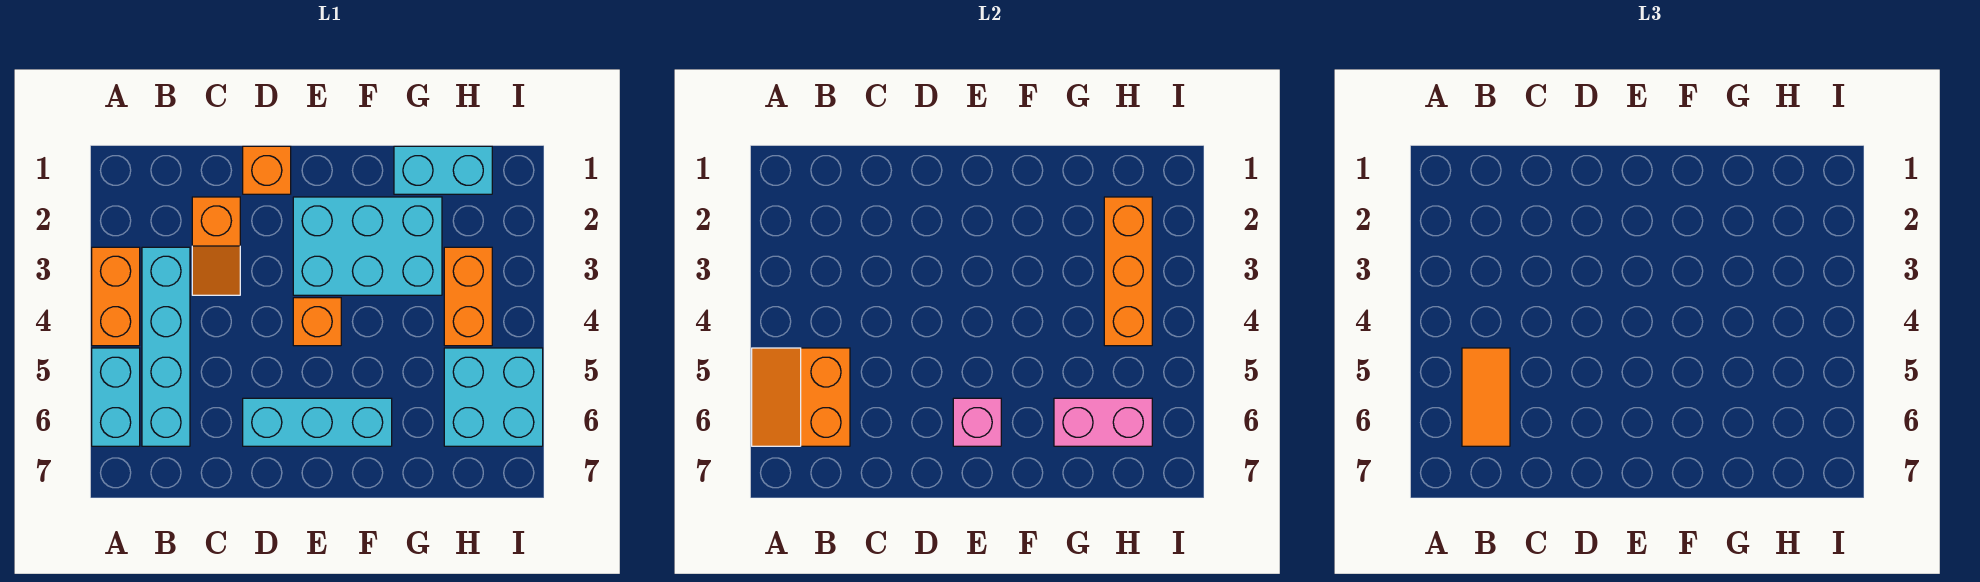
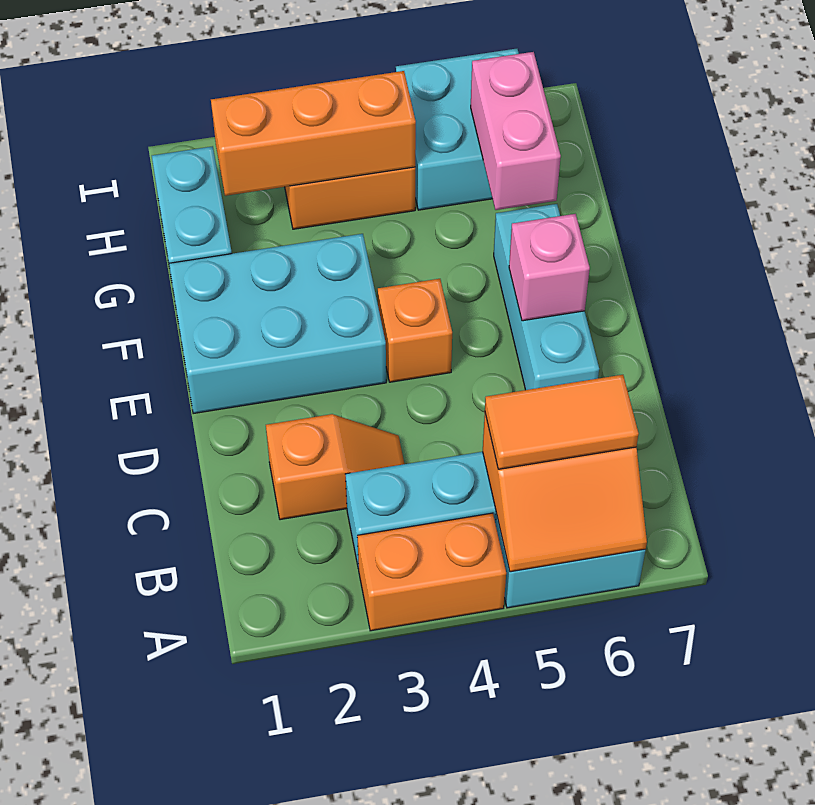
orange 1x1 brick [243,146,291,194] -> none
cyan 2x3 brick [293,197,442,295] -> cyan 2x3 brick turned to [169,234,386,414]

